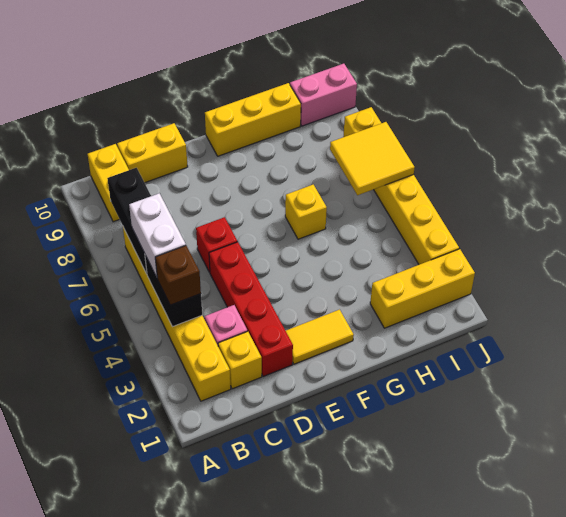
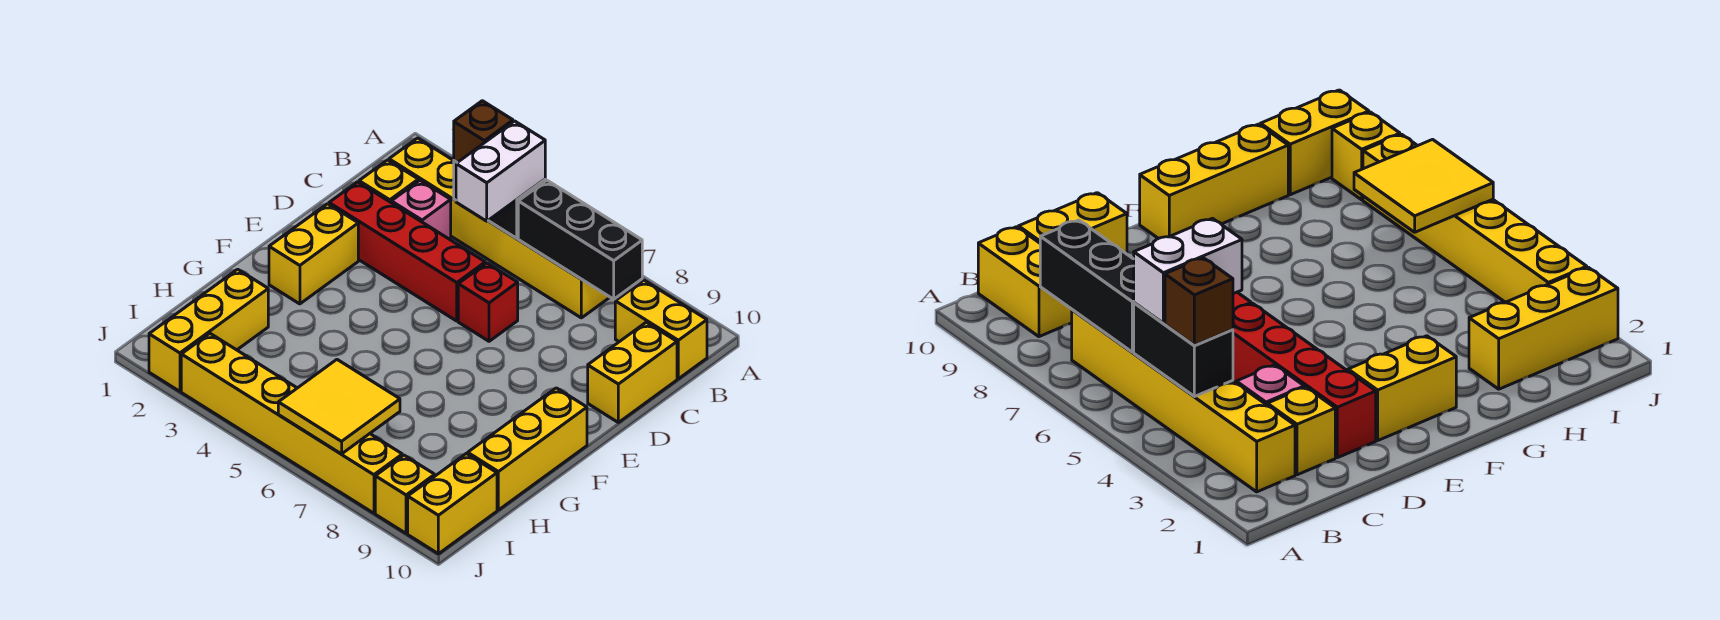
white 1x2 brick [129,193,186,277] -> white 1x2 brick turned to [456,121,545,221]
yellow 1x2 tile [286,310,354,364] -> yellow 1x2 brick [269,204,358,304]
yellow 1x1 brick [285,185,327,239] -> yellow 1x1 brick moved to [375,455,435,533]
pink 1x2 brick [290,64,357,126] -> yellow 1x2 brick [408,454,497,554]

